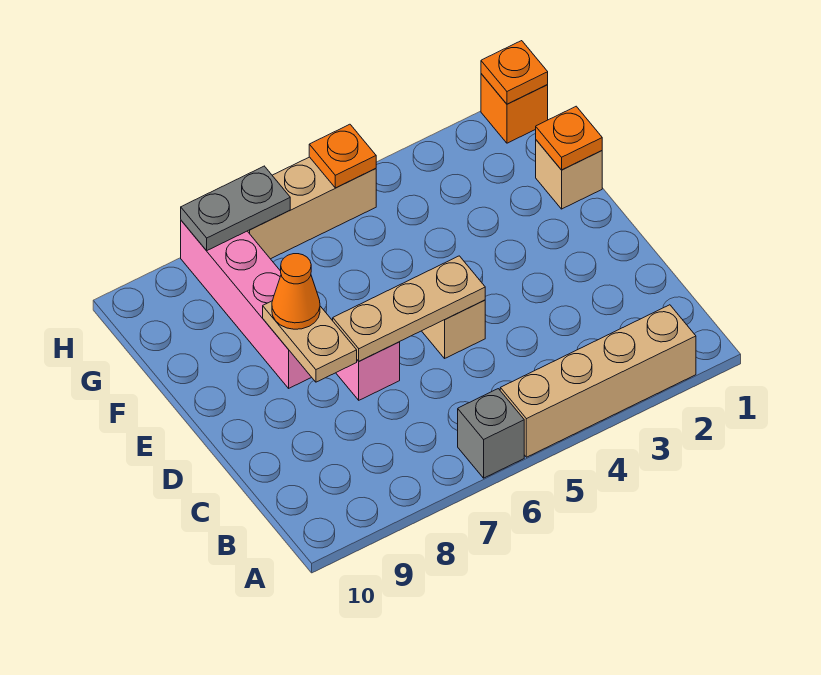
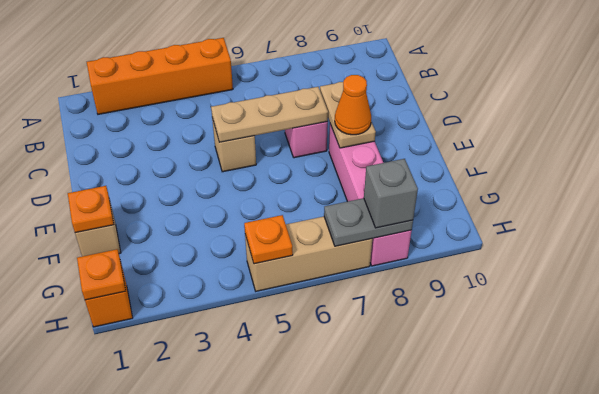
tan 1x4 brick [500,305,696,457] -> orange 1x4 brick [87,38,233,114]
grey 1x1 brick [458,389,524,478] -> grey 1x1 brick moved to [364,159,418,228]

